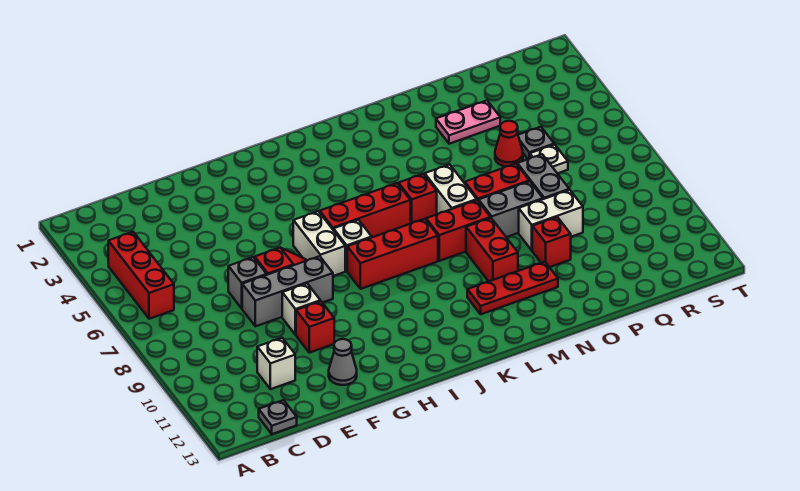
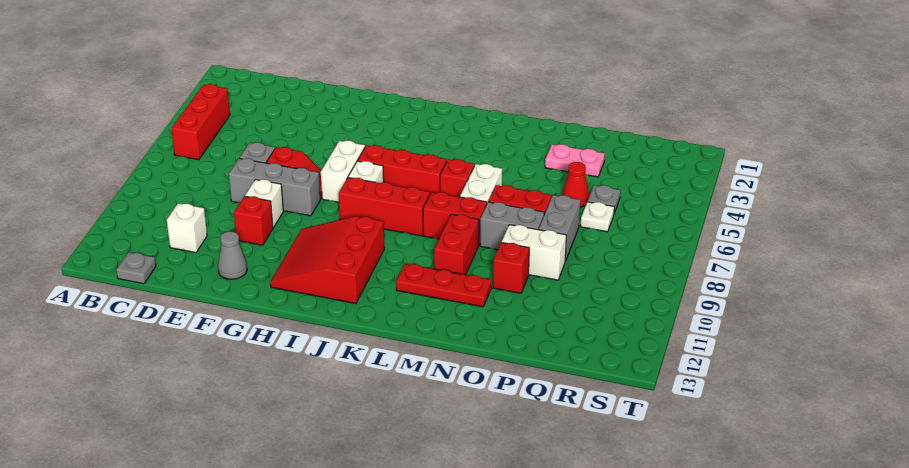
none -> red 3x3 slope [270,216,384,304]

